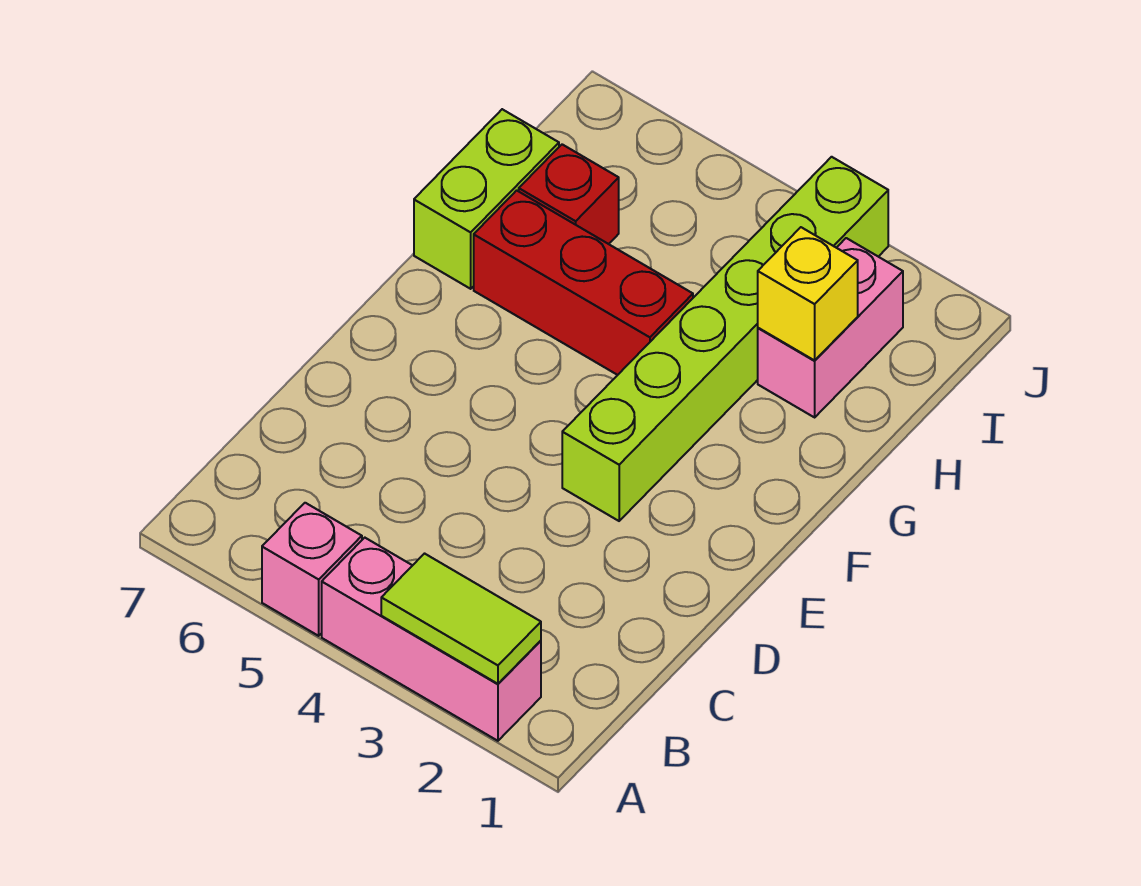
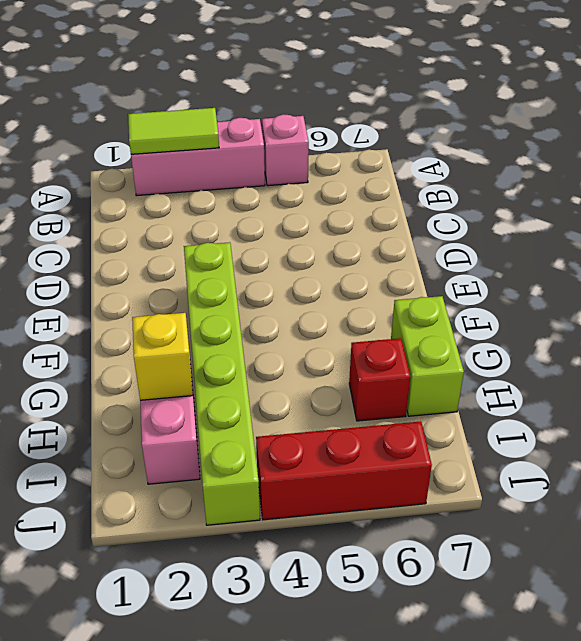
red 1x3 brick [474,190,693,375] -> red 1x3 brick moved to [256,421,432,520]

